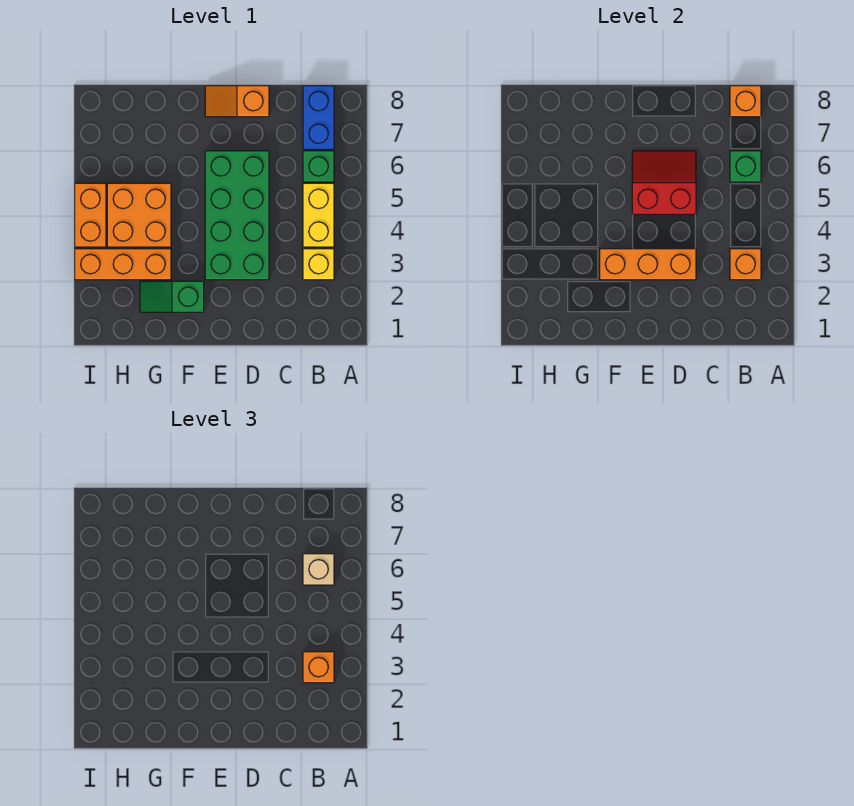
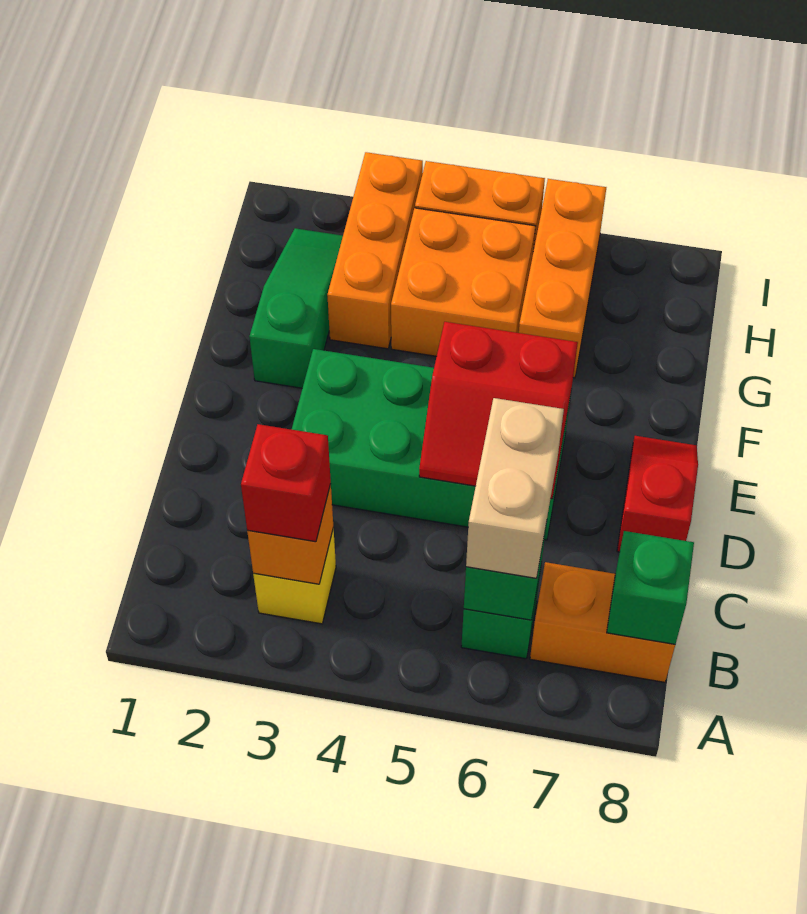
orange 1x1 brick [303,652,334,683] -> red 1x1 brick [241,424,331,542]
yellow 1x2 brick [303,183,334,247] -> none
tan 1x1 brick [303,554,334,585] -> tan 1x2 brick [466,398,564,578]
blue 1x2 brick [303,86,334,149] -> orange 1x2 brick [530,562,675,682]
orange 1x1 brick [730,86,761,117] -> green 1x1 brick [607,531,694,644]
orange 1x3 brick [600,249,696,280] -> orange 1x3 brick moved to [519,179,606,378]
red 2x2 slope [632,151,696,214] -> red 2x2 slope turned to [419,322,578,499]
orange 1x2 slope [205,86,269,117] -> red 1x2 slope [617,436,698,552]
green 1x2 slope [140,281,204,312] -> green 1x3 slope [249,228,343,388]

